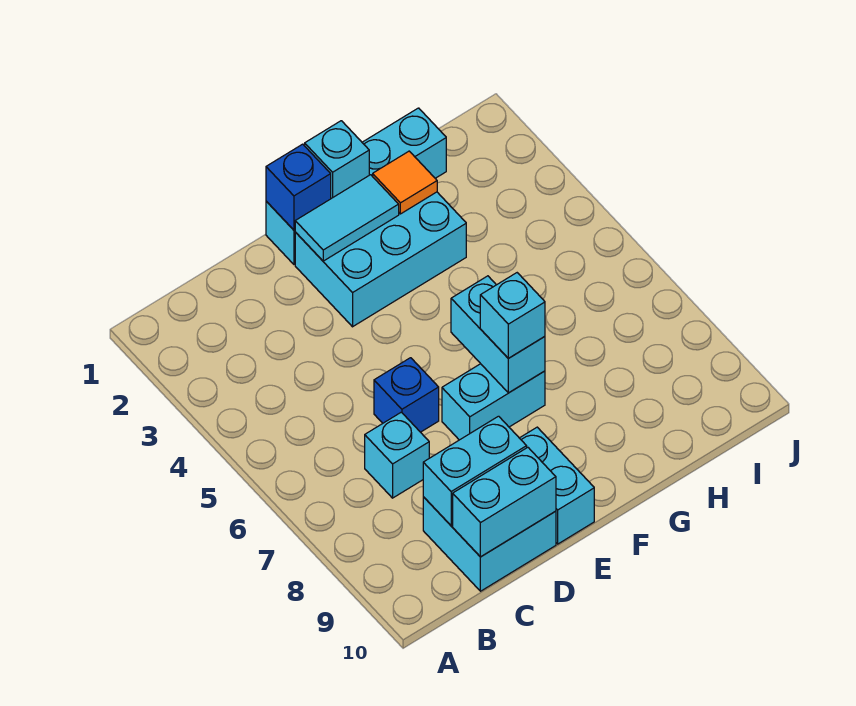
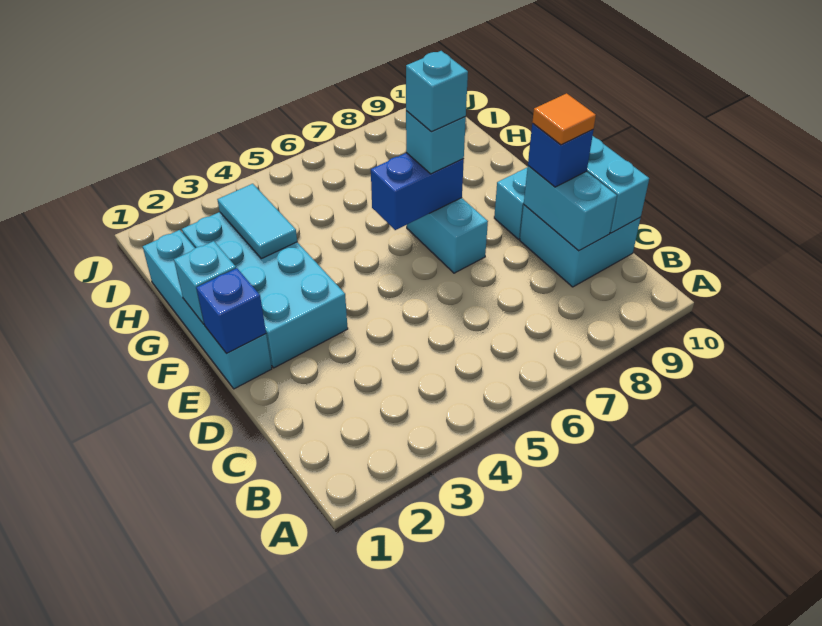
cyan 1x1 brick [365,412,429,498] -> cyan 1x1 brick moved to [406,51,468,132]
blue 1x1 brick [374,358,439,432] -> blue 1x1 brick moved to [528,124,593,187]
cyan 2x3 brick [295,192,466,327] -> cyan 2x4 brick [182,212,348,368]
cyan 1x2 tile [295,175,399,261] -> cyan 1x2 tile moved to [217,184,297,259]
cyan 1x2 brick [451,276,545,393] -> blue 1x2 brick [371,153,464,230]
orange 1x1 tile [373,151,437,214] -> orange 1x1 tile moved to [532,93,596,145]

